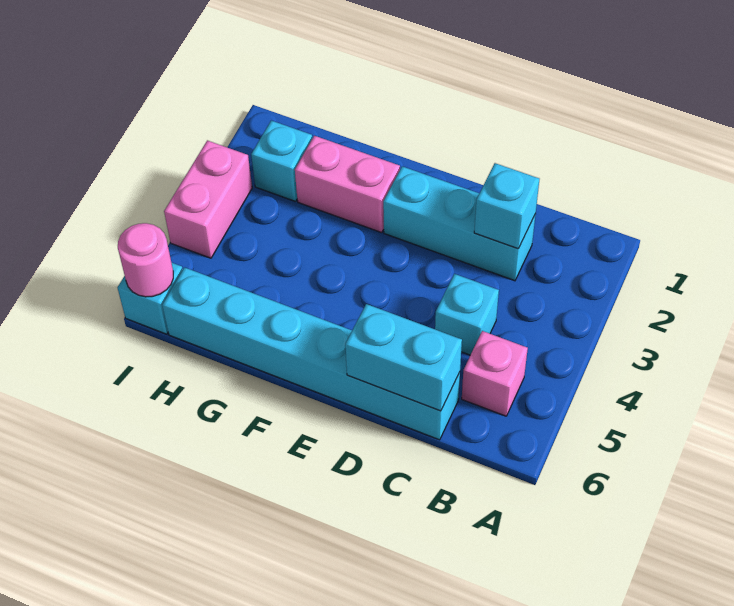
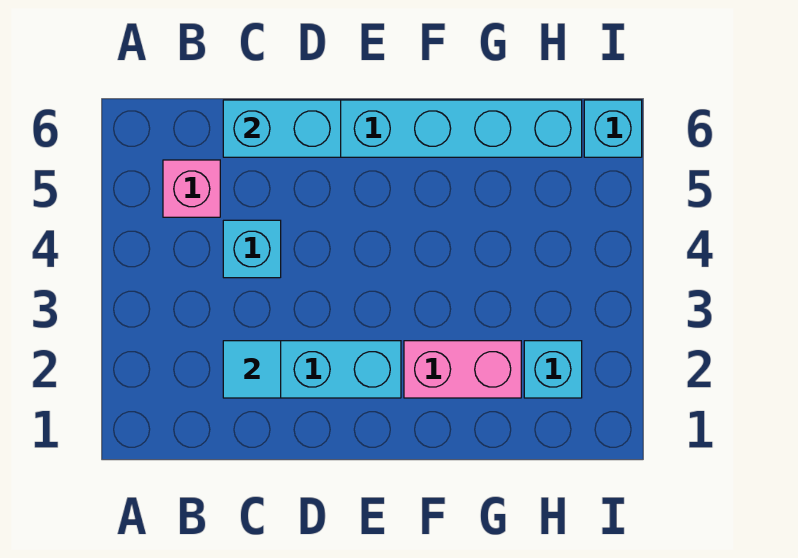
cyan 1x1 brick [474,163,540,248] -> cyan 1x1 tile [223,341,281,398]
pink 1x2 brick [164,140,252,258] -> none
pink 1x1 round brick [118,223,173,297] -> none

